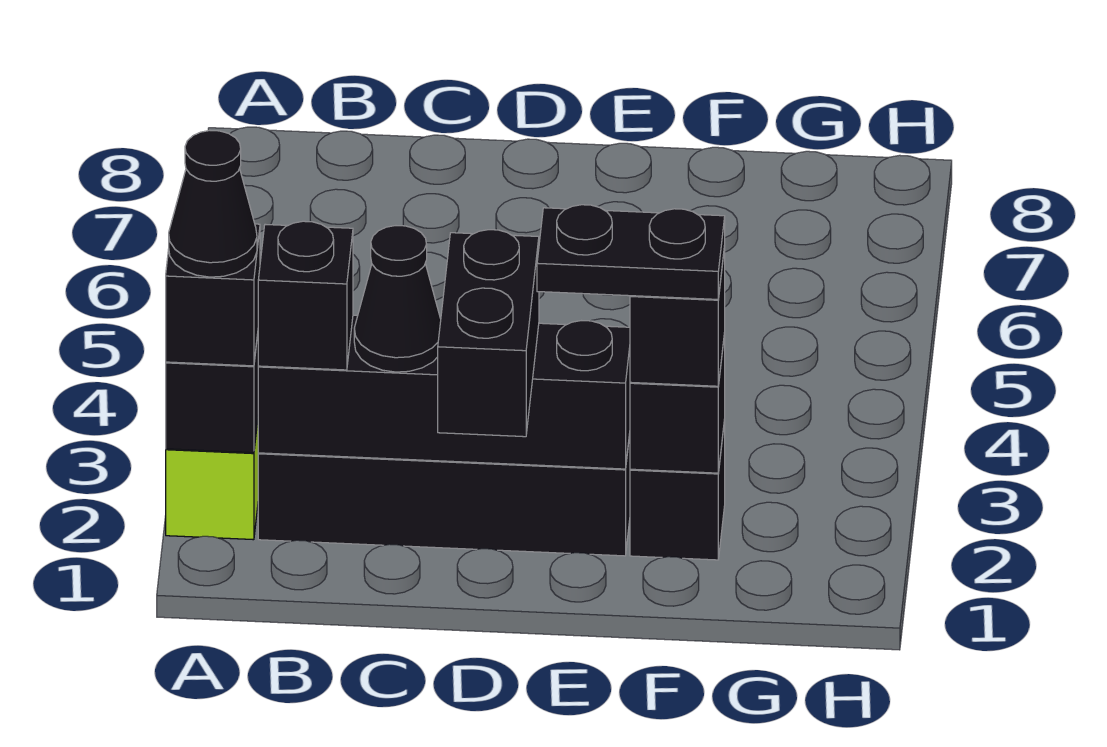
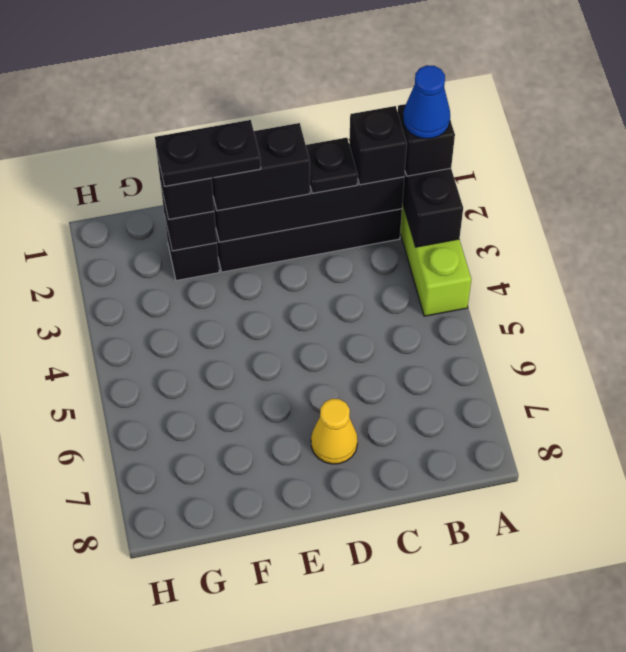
black 1x1 cone [169,131,257,277] -> blue 1x1 cone [403,65,450,139]
black 1x1 cone [354,226,441,372] -> black 1x1 plate [306,138,358,193]
black 1x2 brick [438,230,539,437] -> black 1x2 brick turned to [212,123,310,211]
none -> yellow 1x1 cone [311,399,358,464]

